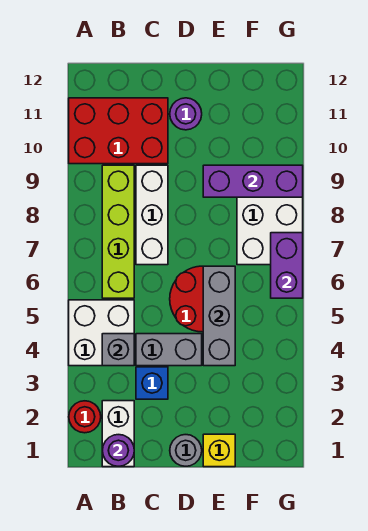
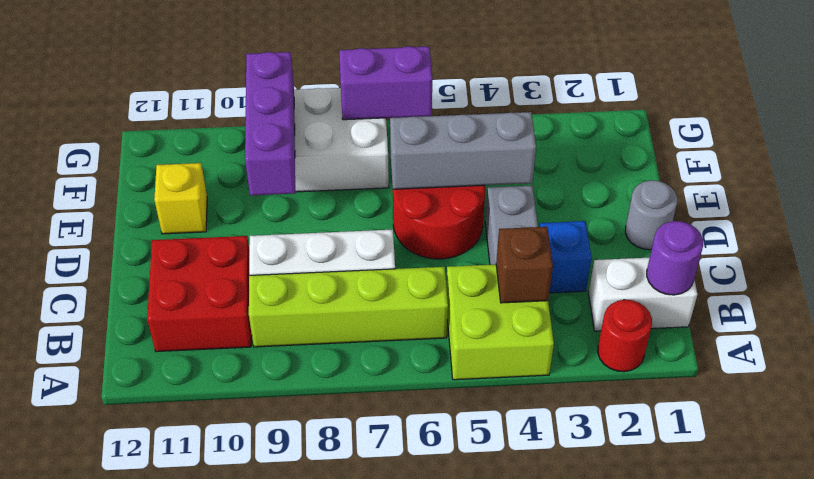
white 2x2 brick [69,300,134,366] -> lime 2x2 brick [446,264,554,380]
red 2x3 brick [69,98,168,164] -> red 2x2 brick [147,236,252,352]
grey 1x1 brick [102,334,134,366] -> brown 1x1 brick [496,227,553,303]
purple 1x1 round brick [170,98,202,130] -> none
yellow 1x1 brick [203,434,235,467] -> yellow 1x1 brick moved to [154,163,207,234]

